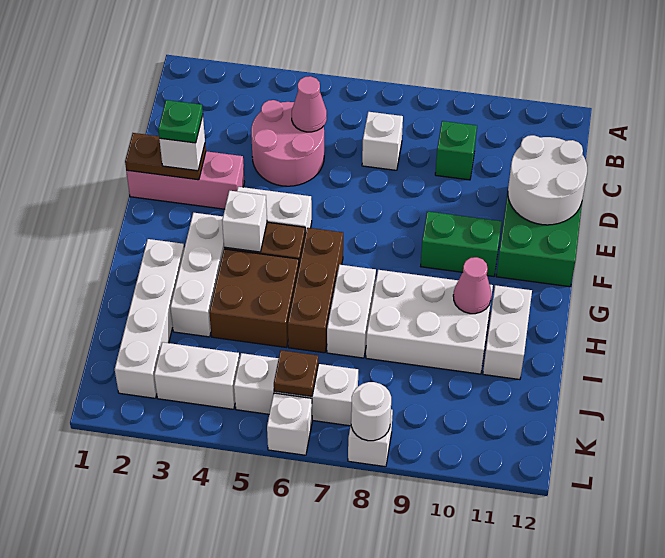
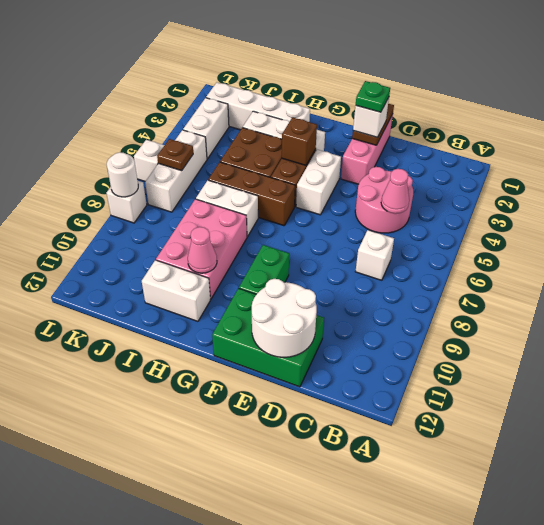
green 1x1 brick [435,121,477,180] -> none
white 1x1 brick [222,191,267,252] -> brown 1x1 brick [282,117,317,165]
white 2x3 brick [366,270,493,374] -> pink 2x3 brick [156,199,247,299]

